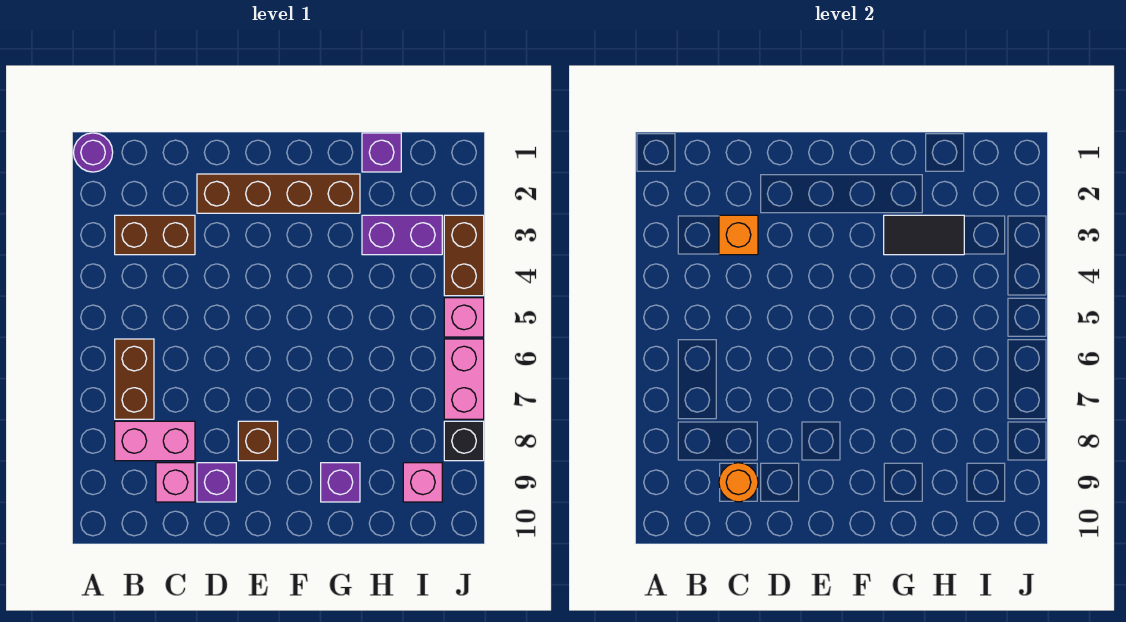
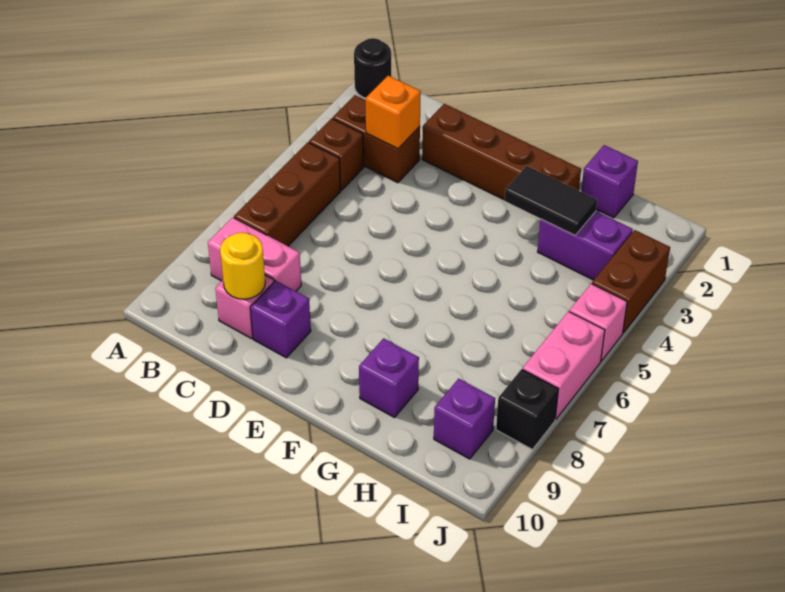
purple 1x1 round brick [73,133,113,172] -> black 1x1 round brick [354,38,391,98]
brown 1x2 brick [115,339,154,419] -> brown 1x3 brick [234,142,341,246]
orange 1x1 round brick [719,463,758,502] -> yellow 1x1 round brick [220,233,265,299]
brown 1x1 brick [238,421,278,461] -> brown 1x1 brick moved to [309,118,364,190]
pink 1x1 brick [403,463,442,502] -> purple 1x1 brick [434,379,495,459]

